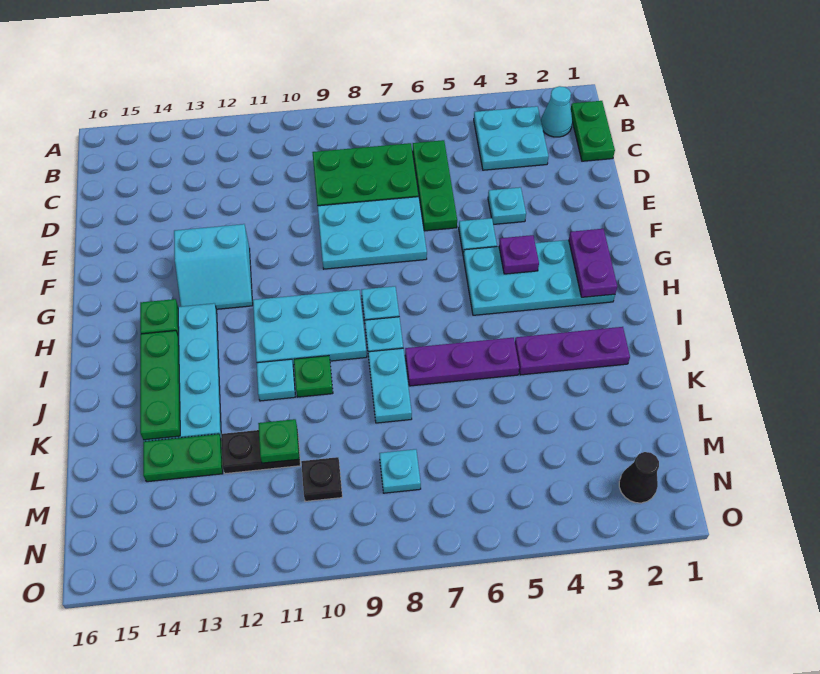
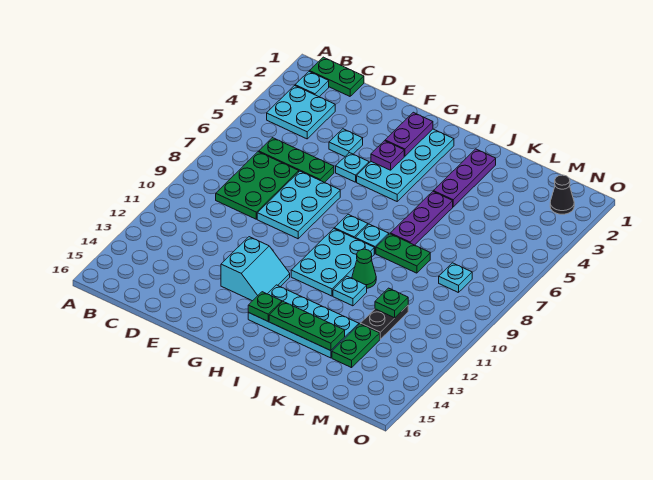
cyan 1x1 cone [541,86,572,137] -> cyan 1x1 plate [295,71,329,97]
purple 1x2 plate [569,229,617,297] -> purple 1x2 plate turned to [385,112,433,156]
cyan 1x2 plate [368,348,412,423] -> green 1x2 plate [376,234,430,273]
green 1x1 plate [294,356,333,397] -> green 1x1 cone [352,249,376,288]
black 1x1 plate [301,457,342,501] -> none

